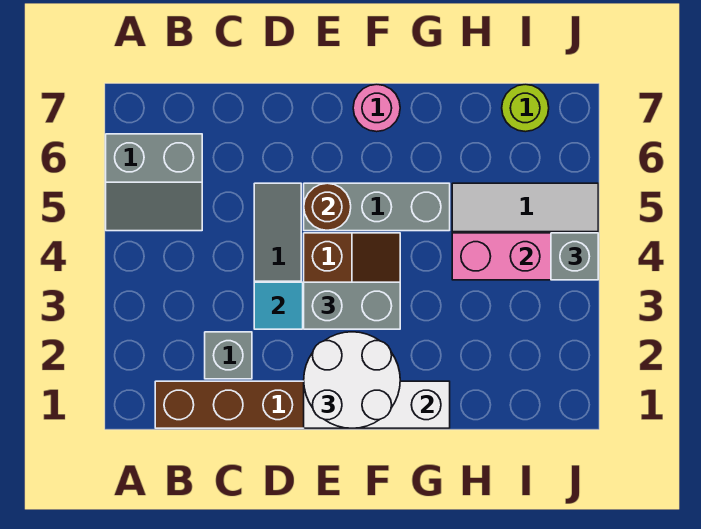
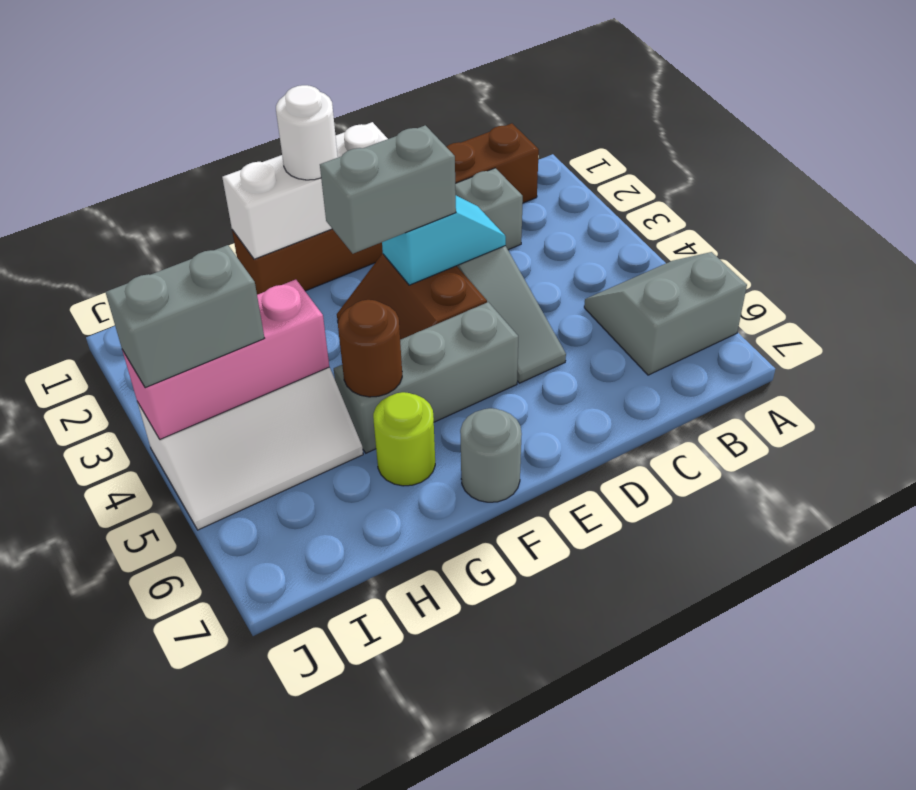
white 2x2 round brick [304,332,400,428] -> white 1x1 round brick [276,85,338,180]
brown 1x1 round brick [304,183,351,230] -> brown 1x1 round brick moved to [338,300,402,397]
pink 1x1 round brick [353,84,400,132] -> grey 1x1 round brick [460,408,522,502]
lime 1x1 round brick [502,84,549,132] -> lime 1x1 round brick moved to [373,392,435,486]
grey 1x1 brick [551,233,598,280] -> grey 1x2 brick [106,245,264,388]

